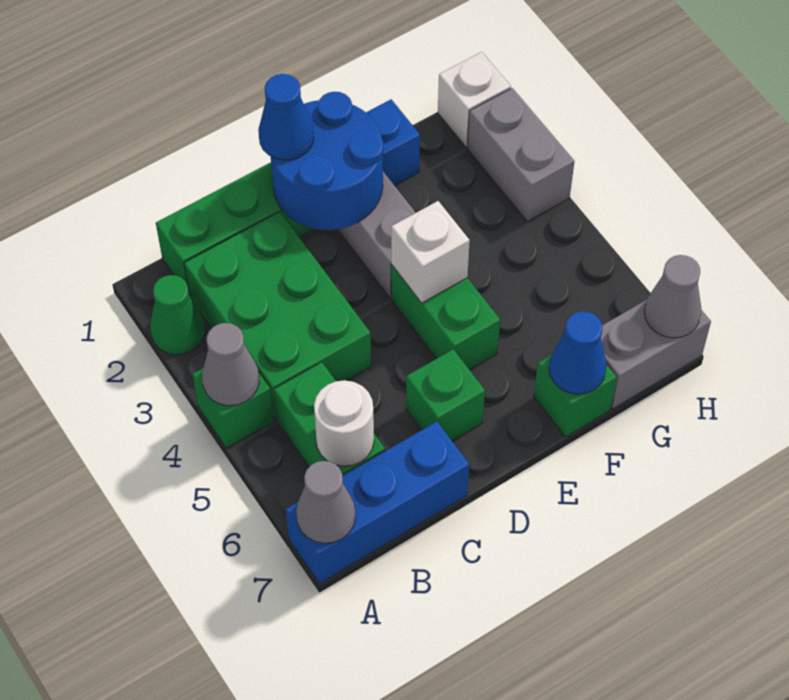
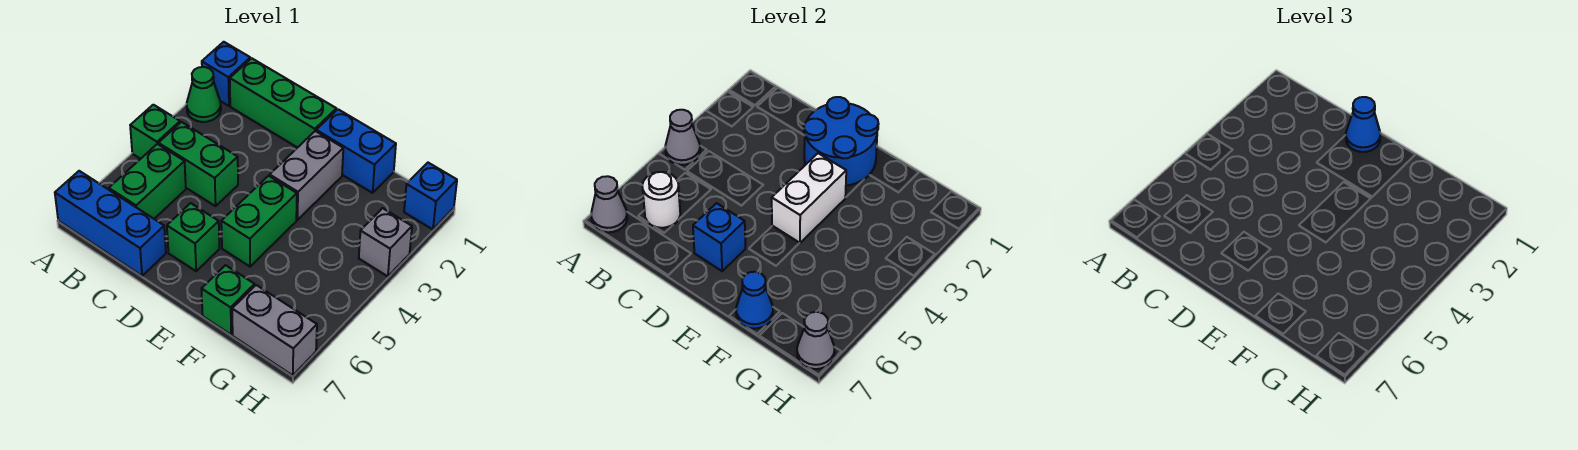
none -> blue 1x1 brick [202,42,250,106]
green 2x3 brick [184,212,371,420] -> green 1x2 brick [158,122,238,206]
none -> blue 1x1 brick [693,203,745,271]
white 1x1 brick [391,201,470,303] -> white 1x2 brick [772,153,846,243]
white 1x1 brick [438,52,511,147] -> blue 1x1 brick [404,163,457,229]
grey 1x2 brick [467,88,574,222] -> grey 1x1 brick [359,208,412,276]

